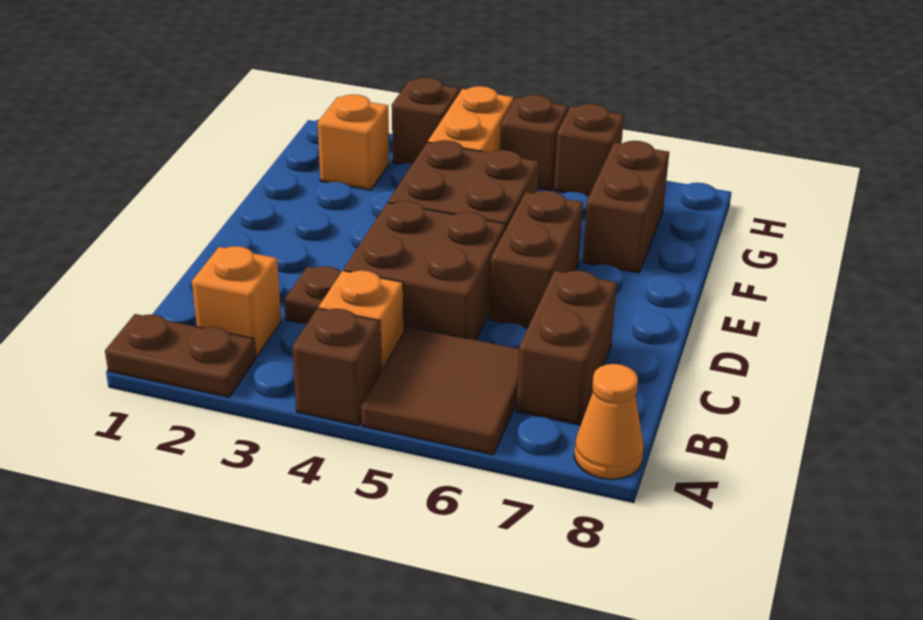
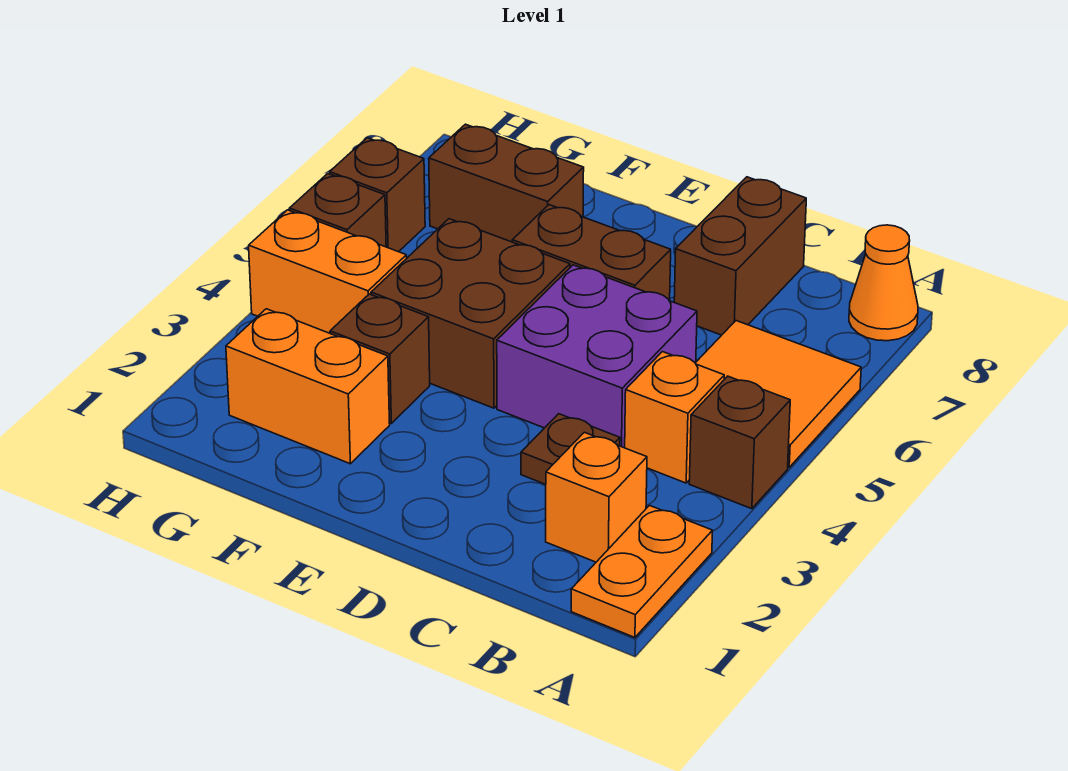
brown 1x2 plate [105,314,256,397] -> orange 1x2 plate [571,506,713,637]
brown 2x2 tile [361,326,519,455] -> orange 2x2 tile [696,321,861,467]
brown 1x2 brick [516,270,617,425] -> brown 1x2 brick turned to [674,177,806,335]
brown 2x2 brick [344,201,506,340] -> purple 2x2 brick [497,265,697,448]
orange 1x1 brick [318,94,389,190] -> orange 1x2 brick [226,309,390,464]
brown 1x1 brick [392,78,460,164] -> brown 1x1 brick moved to [330,294,430,423]

